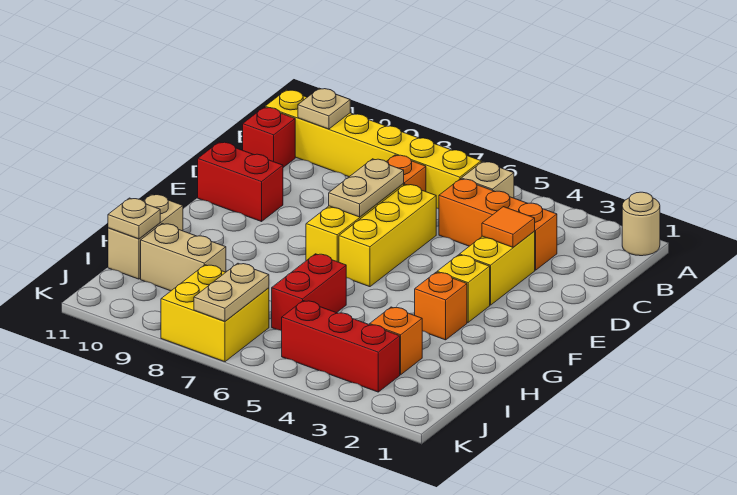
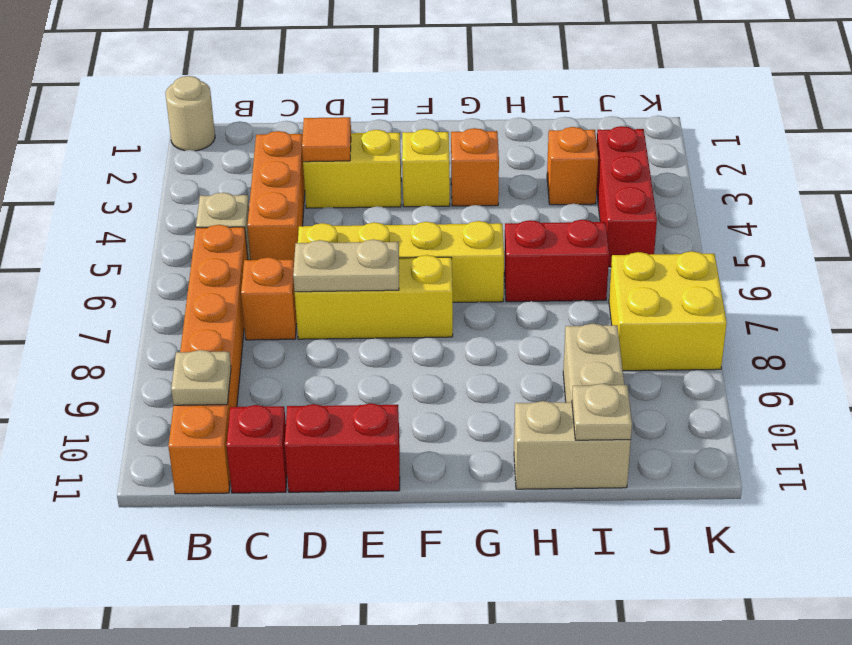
yellow 1x6 brick [265,90,481,209] -> orange 1x6 brick [168,225,248,494]
yellow 1x3 brick [339,184,436,287] -> yellow 1x4 brick [298,221,504,302]
red 1x2 brick [198,142,283,222] -> red 1x2 brick turned to [285,403,400,492]
tan 1x2 plate [194,263,269,321] -> none

